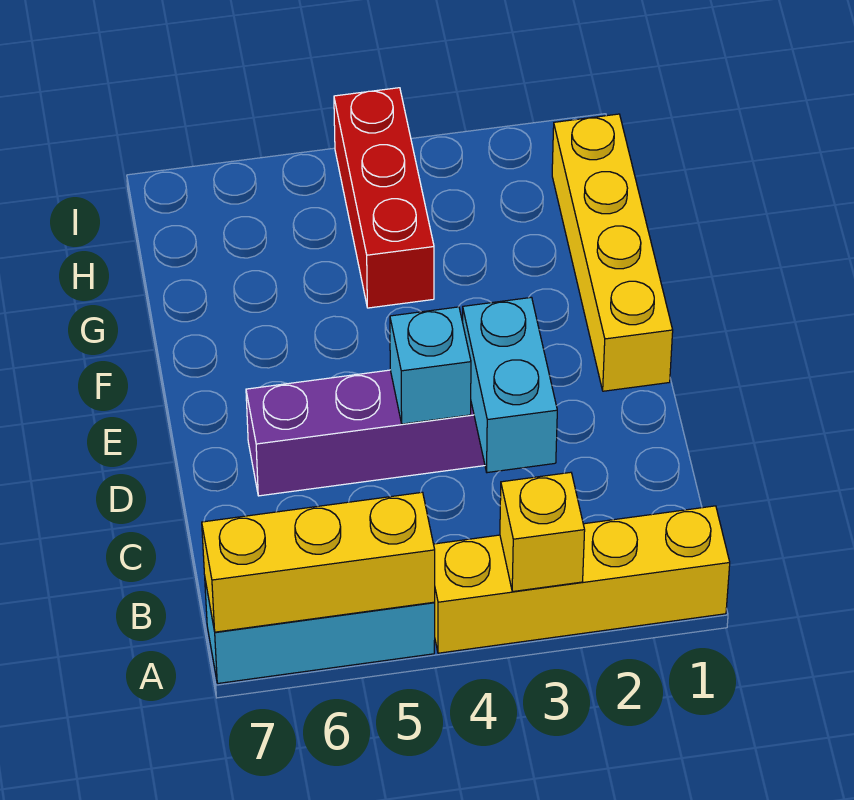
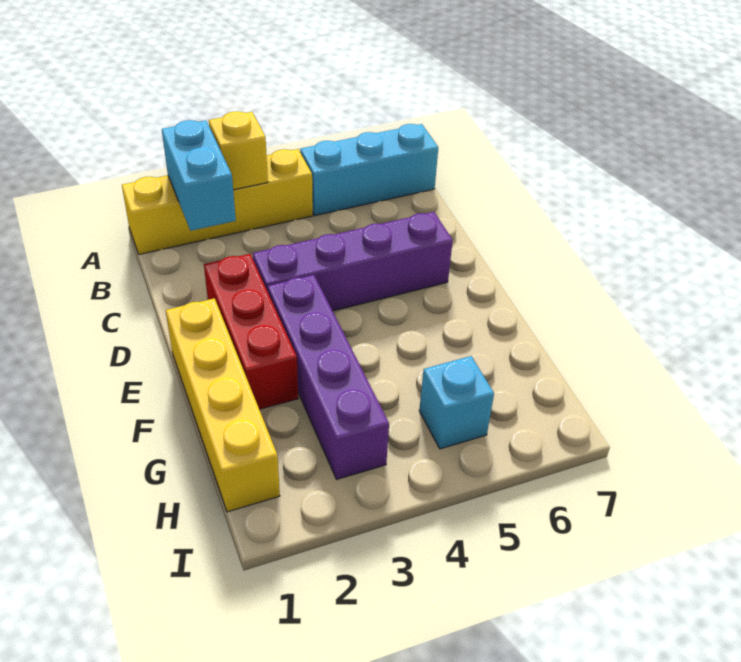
yellow 1x3 brick [202,492,435,632] -> none
cyan 1x2 brick [463,297,557,473] -> cyan 1x2 brick moved to [162,120,236,231]
cyan 1x1 brick [390,307,471,424] -> cyan 1x1 brick moved to [419,356,494,449]
none -> purple 1x4 brick [268,275,389,479]
red 1x3 brick [334,88,434,308] -> red 1x3 brick moved to [204,254,298,409]

